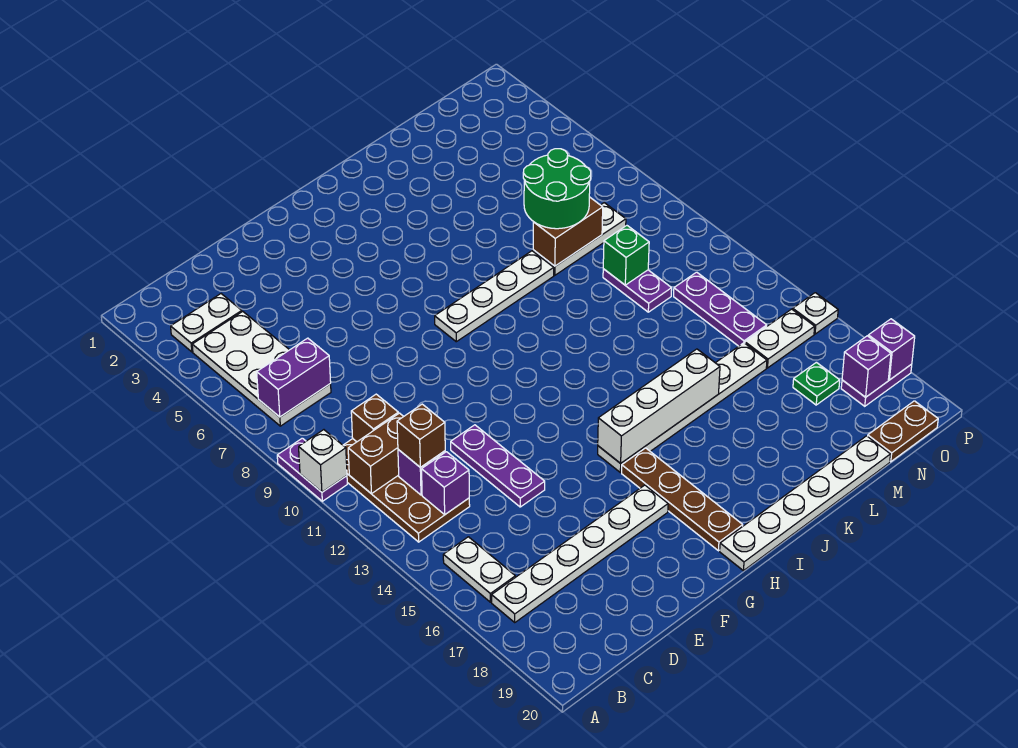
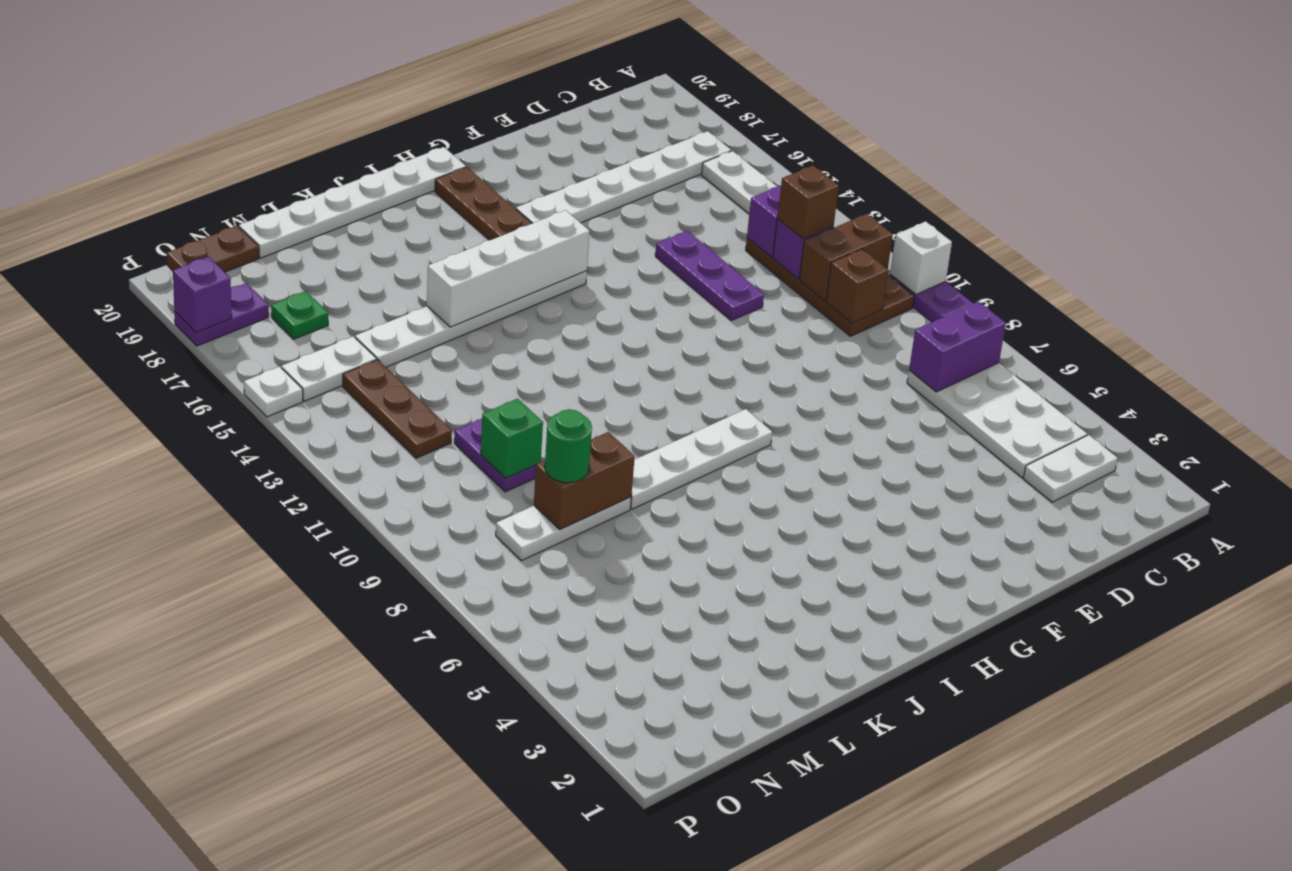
green 2x2 round brick [523,149,591,229] -> green 1x1 round brick [545,409,592,483]
purple 1x3 plate [674,272,767,346] -> brown 1x3 plate [343,360,452,458]
purple 1x1 brick [842,336,891,397] -> none

